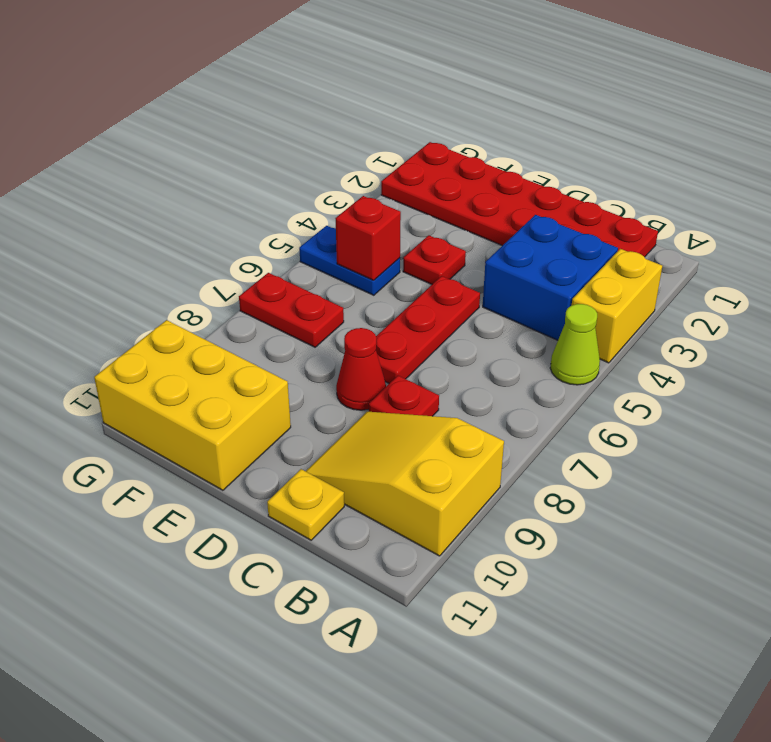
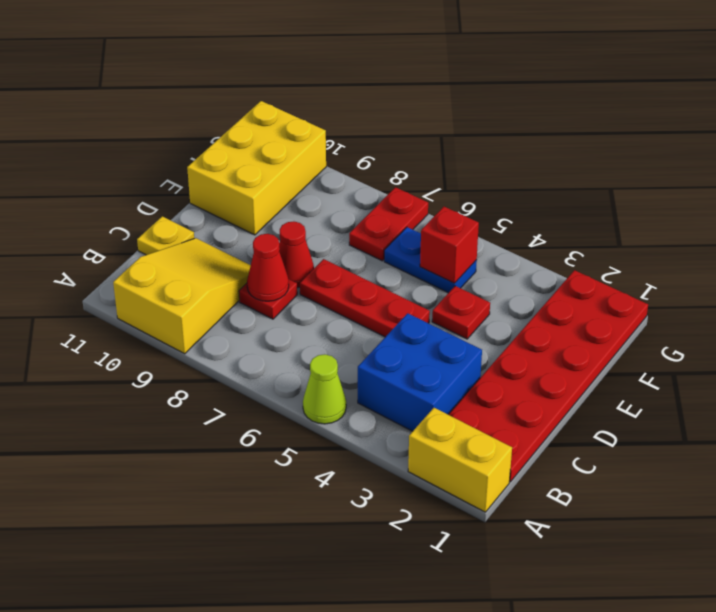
yellow 1x2 brick [572,249,662,363] -> yellow 1x2 brick moved to [408,408,512,512]
none -> red 1x1 cone [247,234,289,301]
blue 1x2 plate [299,226,400,295] -> blue 1x2 plate turned to [384,227,477,293]

